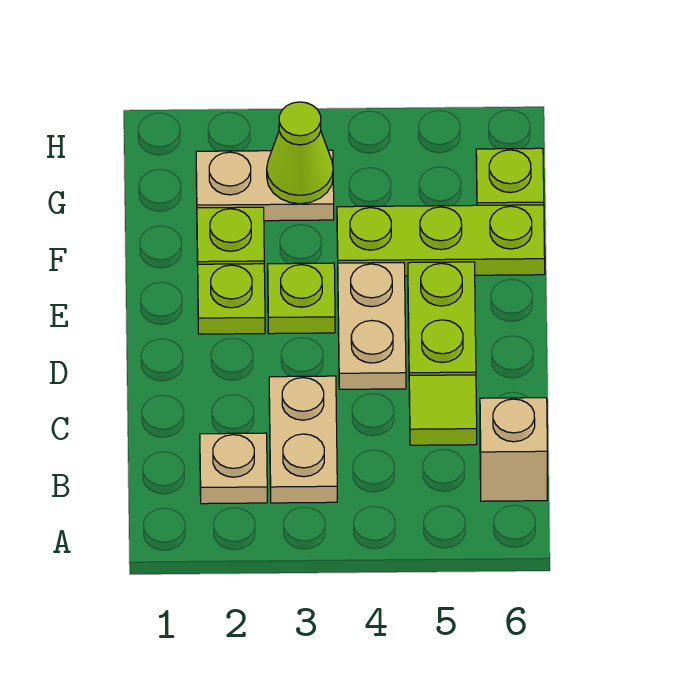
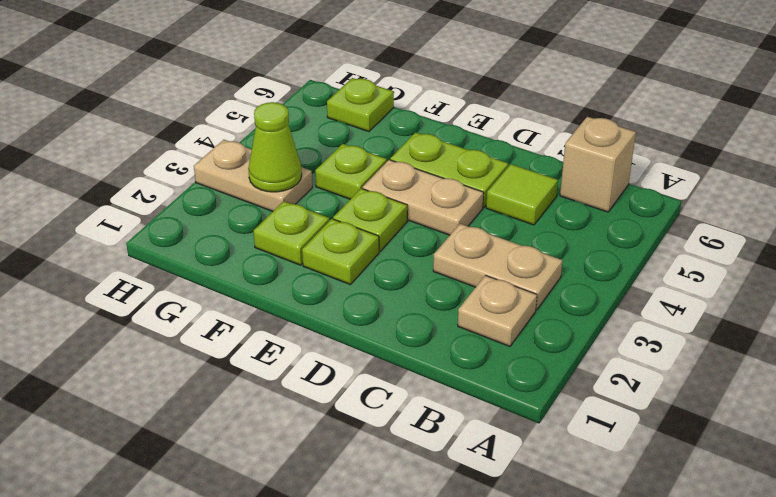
lime 1x3 plate [337,205,545,276] -> lime 1x1 plate [315,144,387,199]
tan 1x2 plate [196,150,334,221] -> tan 1x2 plate turned to [194,140,312,211]

